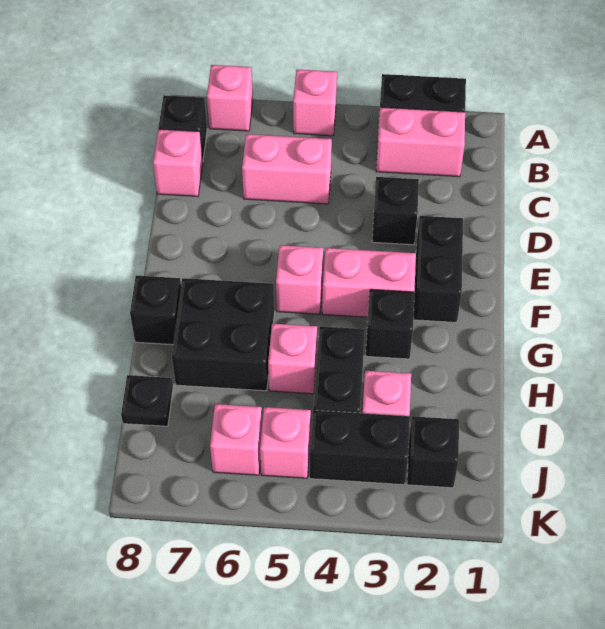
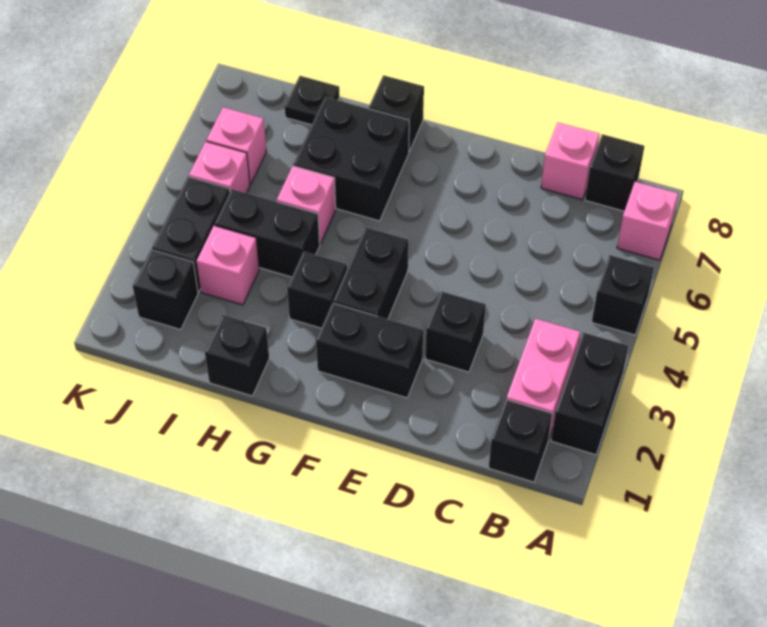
pink 1x1 brick [293,70,337,136] -> black 1x1 brick [592,255,654,335]
none -> black 1x1 brick [489,400,552,482]
pink 1x2 brick [242,134,332,204] -> none
pink 1x2 brick [322,248,416,317] -> black 1x2 brick [333,227,408,319]
pink 1x1 brick [276,245,323,314] -> none
none -> black 1x1 brick [205,315,269,396]

